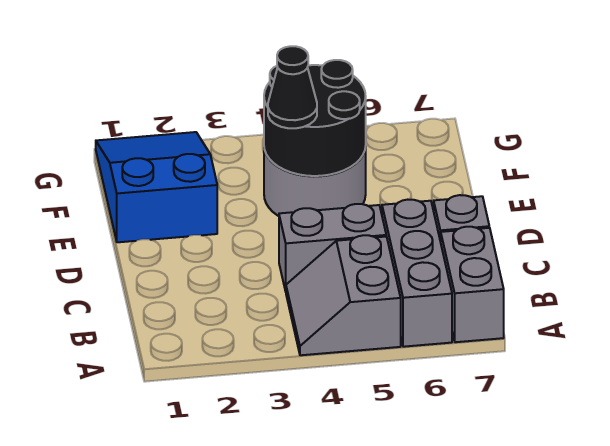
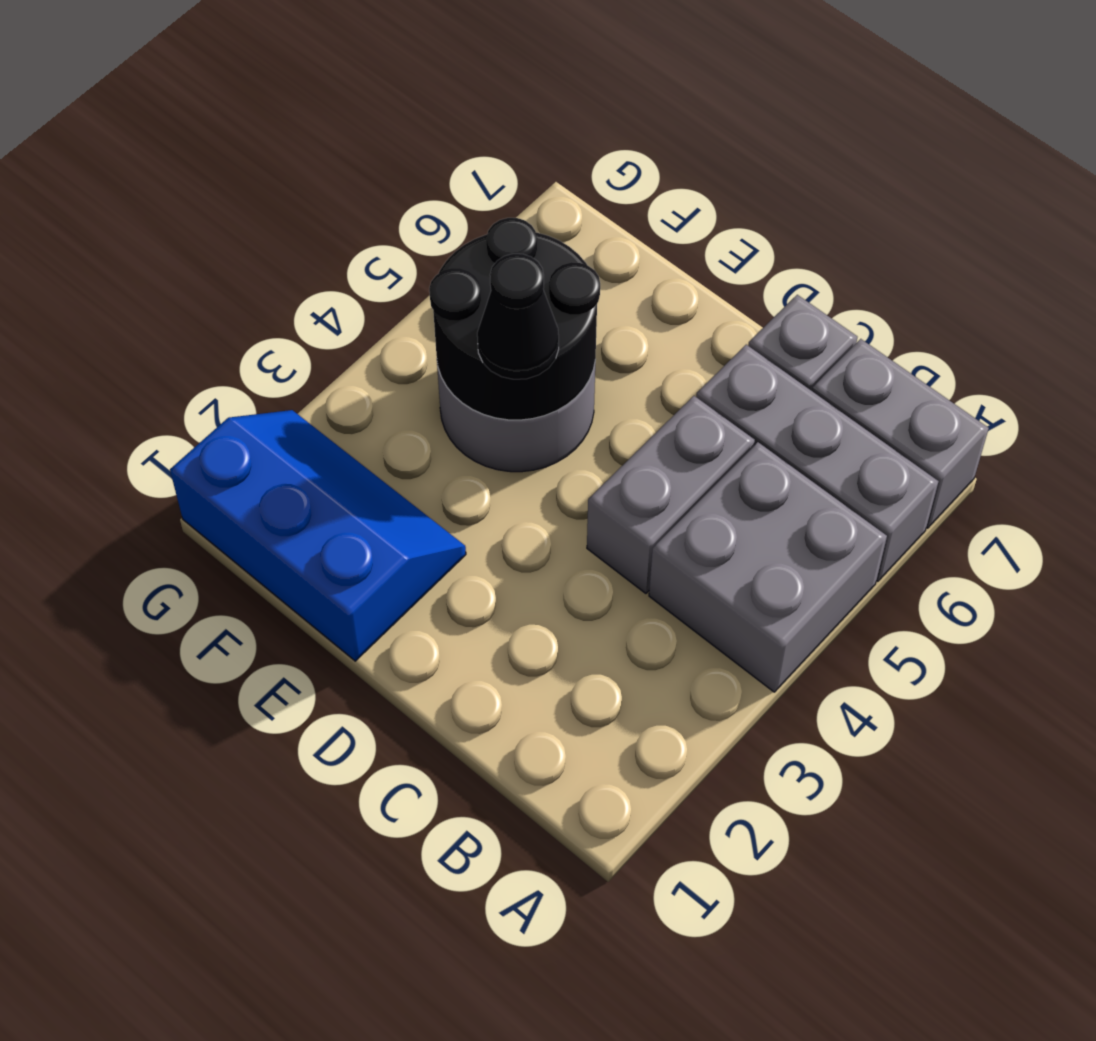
grey 2x2 slope [286,235,401,355] -> grey 2x2 brick [649,442,887,692]
blue 2x3 slope [96,132,217,242] -> blue 2x3 slope turned to [170,410,466,661]

